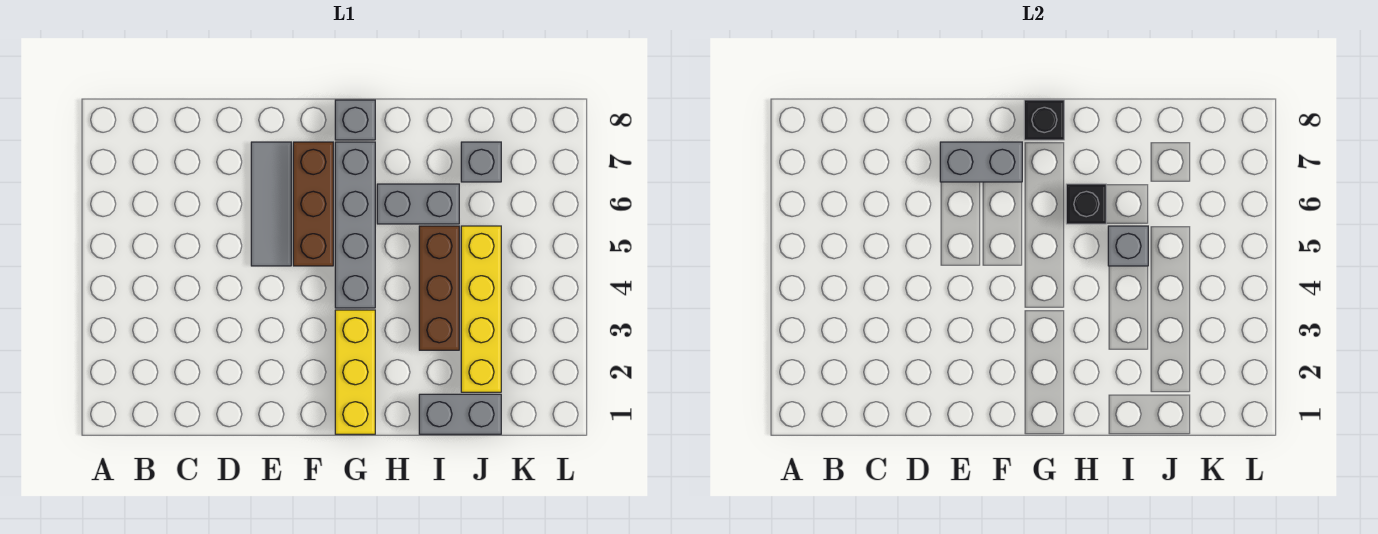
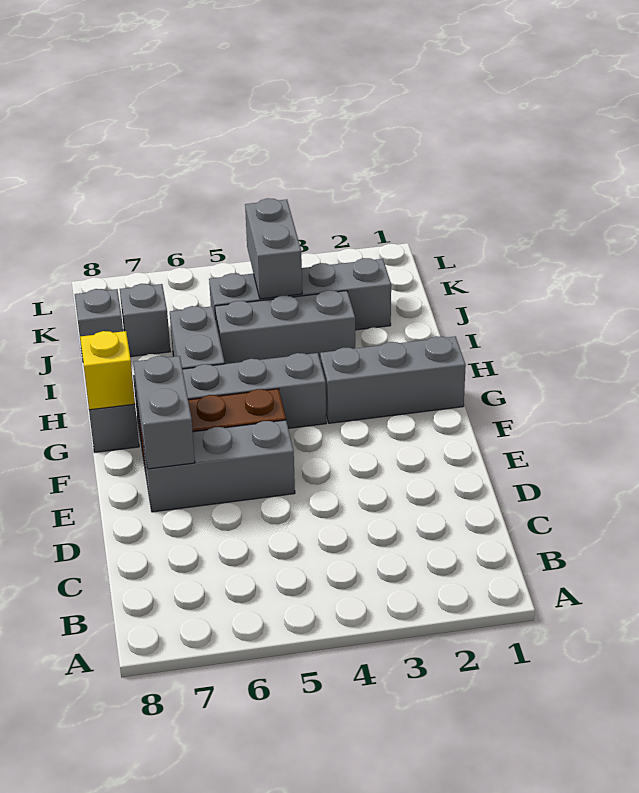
grey 1x3 tile [251,142,291,266] -> grey 1x3 brick [143,420,295,512]
yellow 1x3 brick [335,310,375,434] -> grey 1x3 brick [320,336,466,423]
black 1x1 brick [1024,100,1064,140] -> yellow 1x1 brick [80,331,135,410]
black 1x1 brick [1066,184,1106,224] -> none
grey 1x2 brick [419,394,501,434] -> grey 1x2 brick moved to [245,198,302,299]
brown 1x3 brick [419,226,459,350] -> grey 1x3 brick [215,290,355,364]
grey 1x1 brick [1108,226,1148,266] -> grey 1x1 brick moved to [75,289,123,358]
yellow 1x4 brick [461,226,501,392] -> grey 1x4 brick [209,258,391,330]

